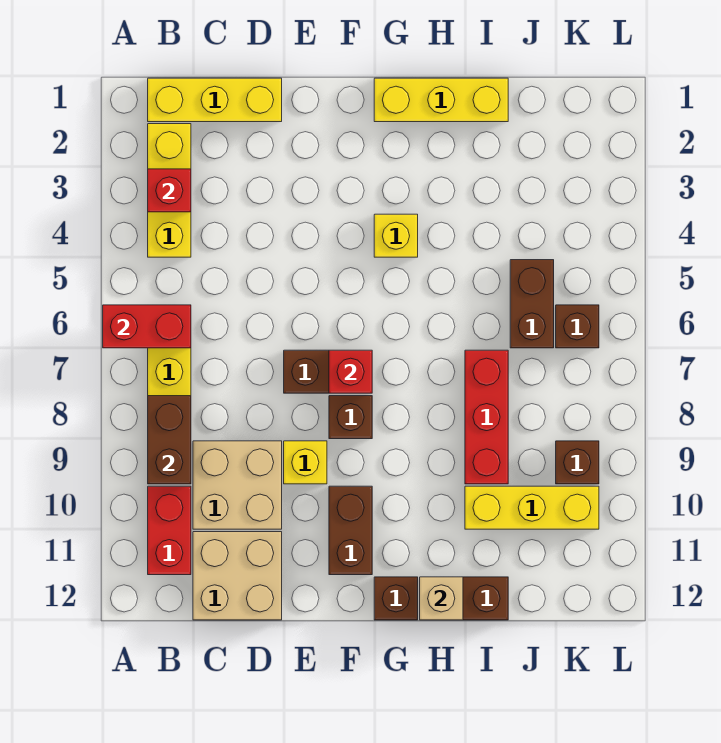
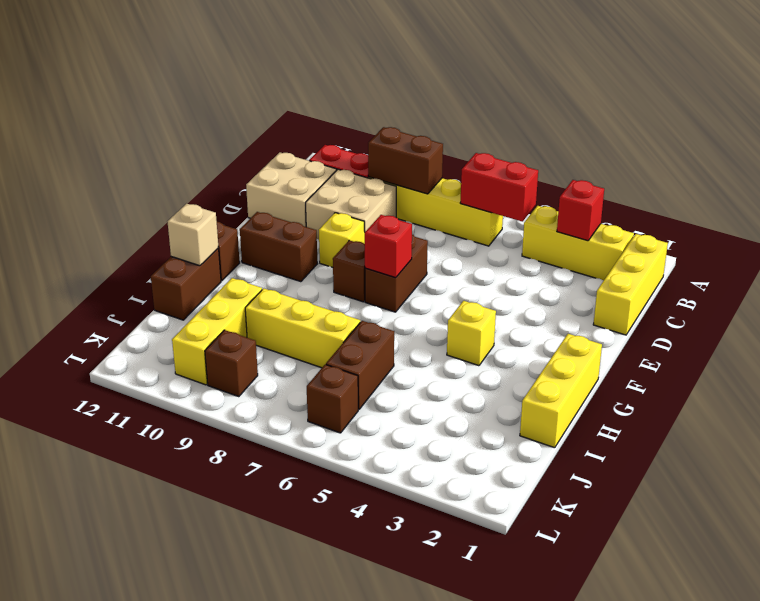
red 1x2 brick [103,305,191,348] -> red 1x2 brick turned to [460,153,538,222]
red 1x3 brick [465,350,508,484] -> yellow 1x3 brick [245,288,360,368]
brown 1x2 brick [510,260,554,348] -> brown 1x2 brick turned to [326,321,394,409]

